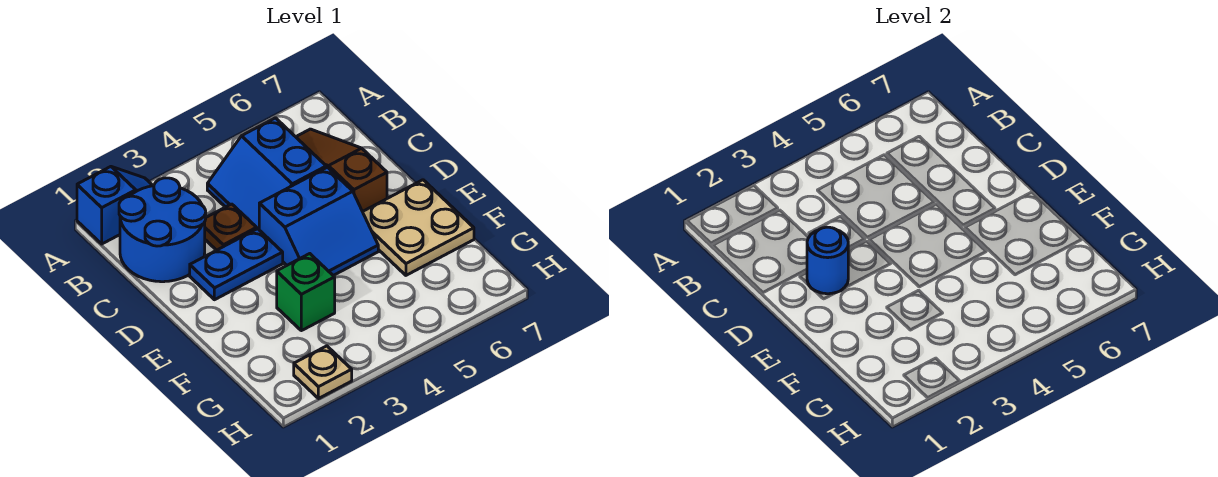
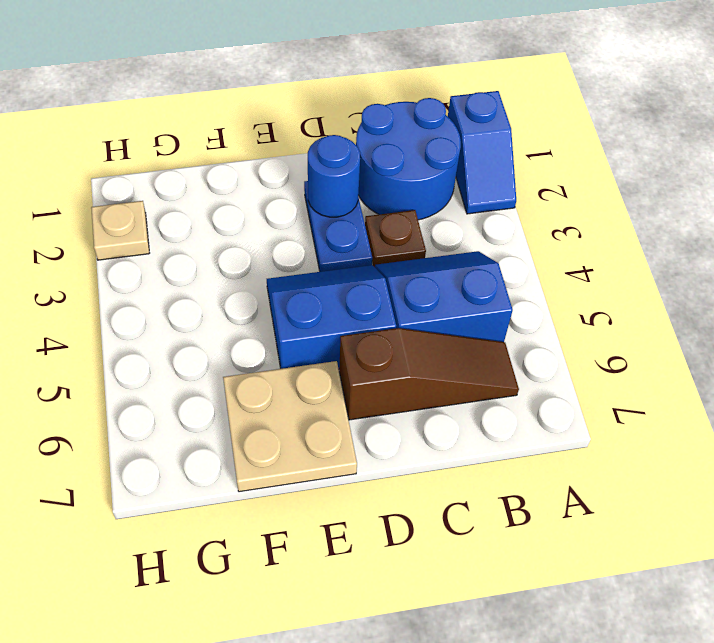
blue 2x2 slope [259,167,378,275] -> blue 2x2 slope turned to [267,265,396,369]
green 1x1 brick [277,254,335,331] -> none

